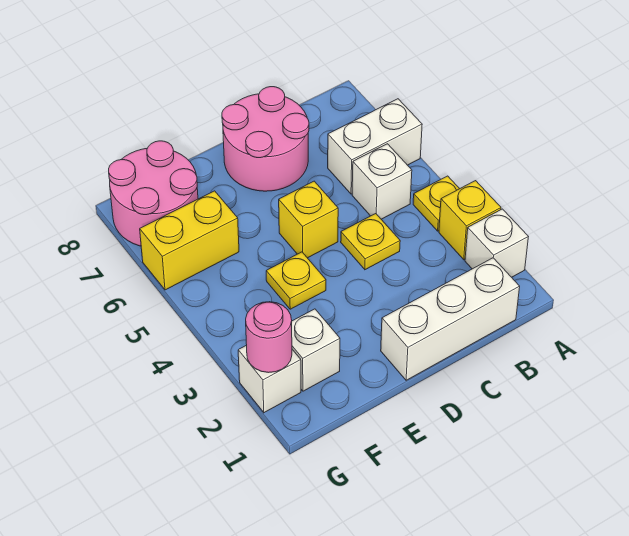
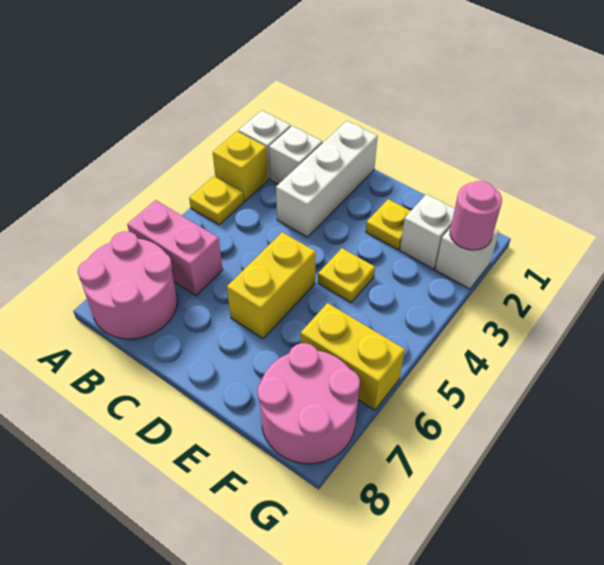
white 1x2 brick [328,99,422,194] -> pink 1x2 brick [127,200,223,296]
white 1x3 brick [381,258,520,380] -> white 1x3 brick turned to [276,121,378,237]
white 1x1 brick [352,144,412,219] -> white 1x1 brick moved to [269,126,322,184]
yellow 1x1 plate [341,214,400,270] -> yellow 1x1 plate moved to [366,199,410,250]
pink 2x2 round brick [222,87,309,191] -> pink 2x2 round brick moved to [78,231,177,339]
yellow 1x1 brick [279,181,338,258] -> yellow 1x2 brick [227,232,316,338]

